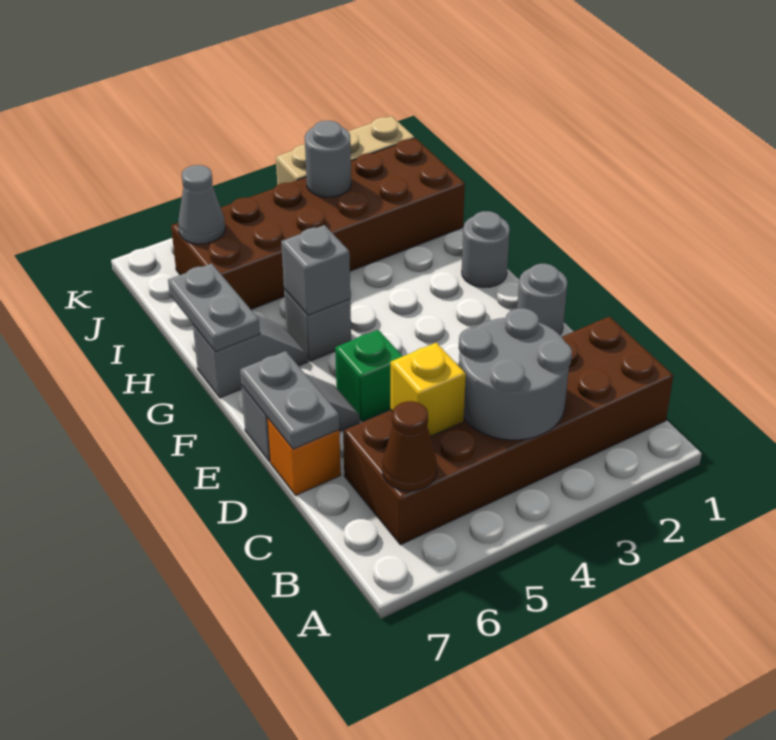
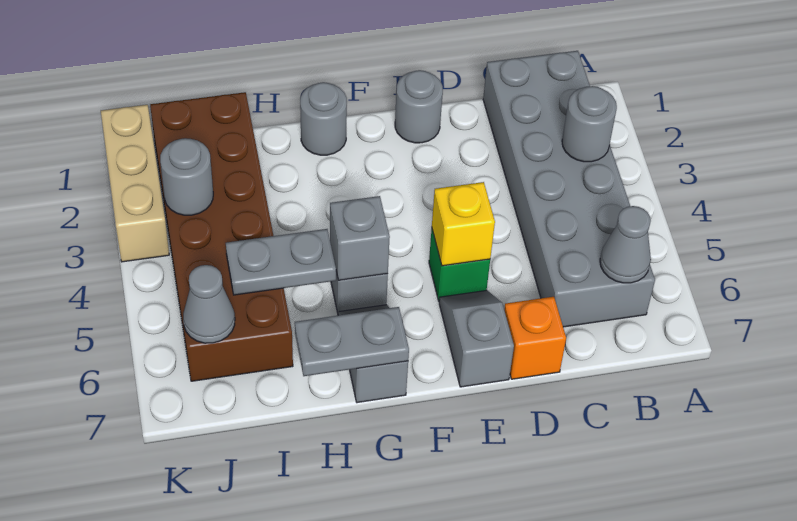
brown 2x6 brick [343,316,673,545] -> grey 2x6 brick [483,51,655,327]
grey 2x2 round brick [459,308,572,440] -> grey 1x1 round brick [562,86,617,162]
brown 1x1 cone [382,401,437,491] -> grey 1x1 cone [600,206,651,283]
yellow 1x1 brick [391,343,466,436] -> yellow 1x1 brick moved to [432,182,495,266]
grey 1x2 plate [240,351,339,449] -> grey 1x2 plate moved to [226,229,336,295]

